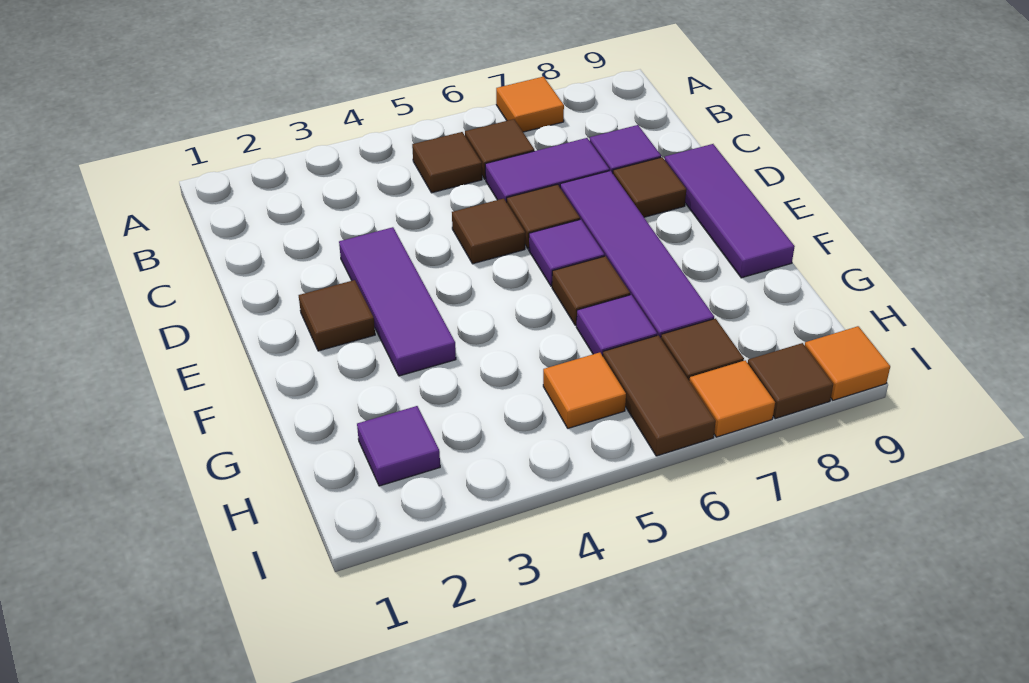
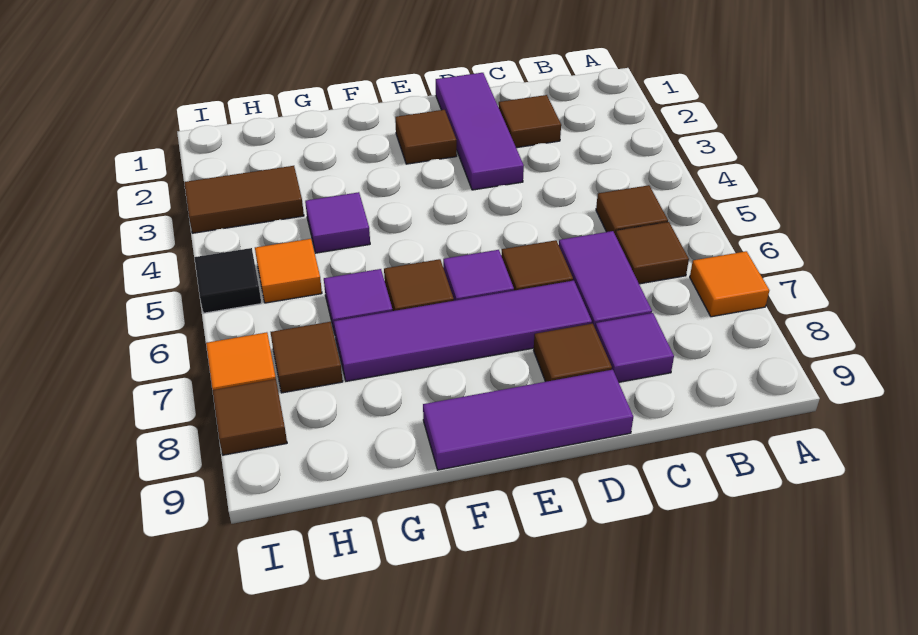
purple 1x3 tile [339,227,456,376] -> purple 1x3 tile turned to [436,73,524,190]
brown 1x1 tile [452,198,525,264] -> brown 1x1 tile moved to [499,95,561,148]
purple 1x1 tile [357,406,440,486] -> purple 1x1 tile moved to [305,192,370,253]
brown 1x2 tile [603,335,716,456] -> brown 1x2 tile moved to [184,166,304,233]
none -> black 1x1 tile [194,248,261,313]
orange 1x1 tile [805,326,890,400] -> none

